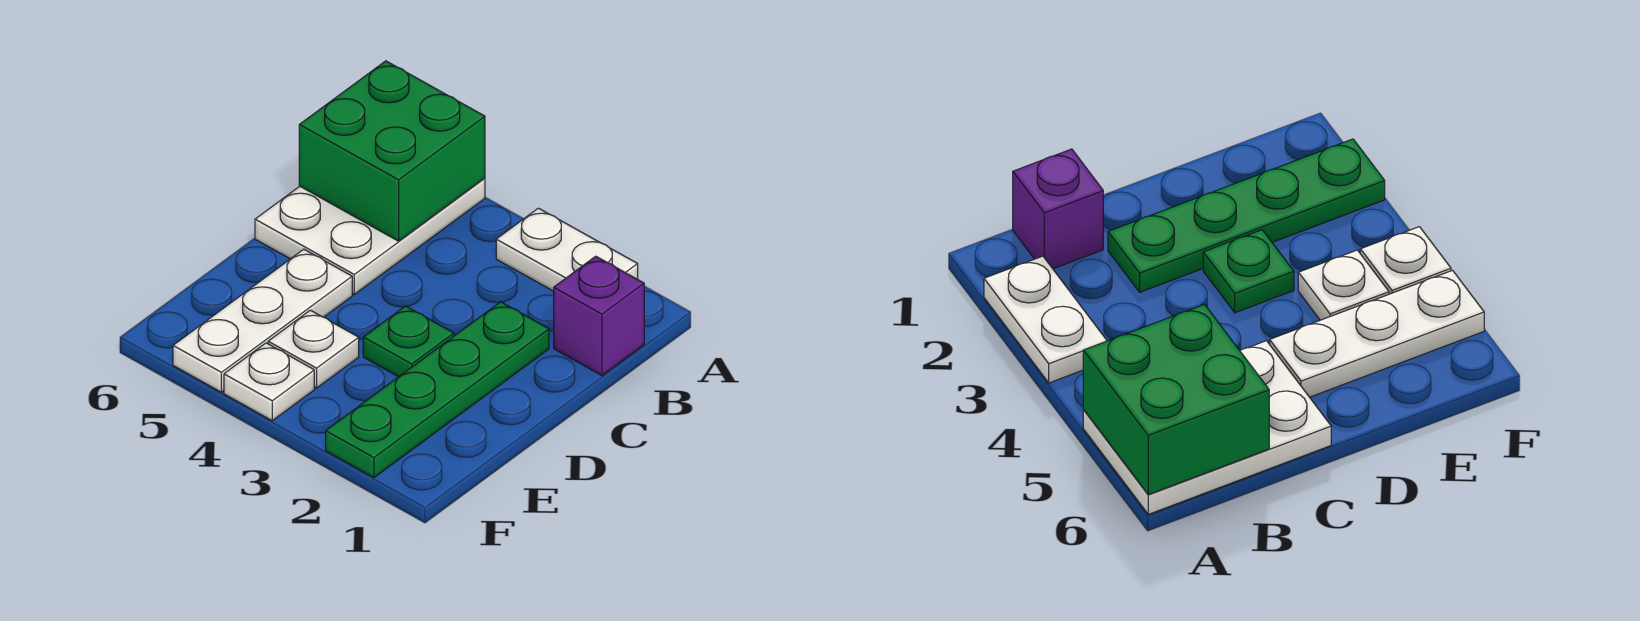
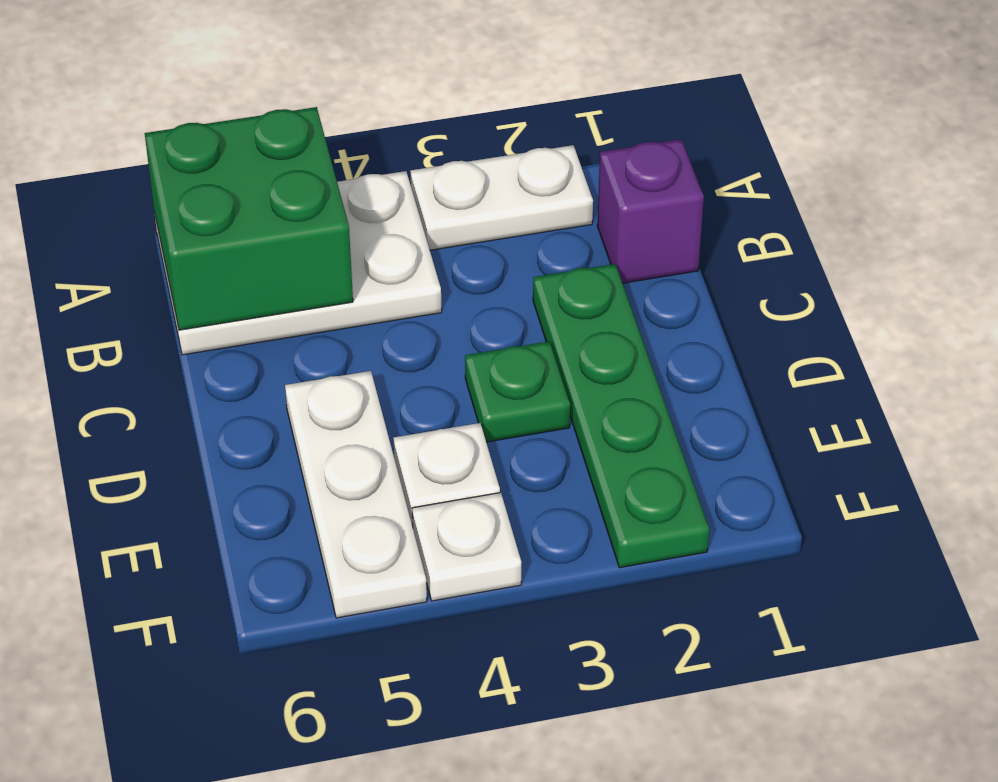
white 2x3 plate [255,178,485,294] -> white 2x3 plate turned to [154,171,442,355]

